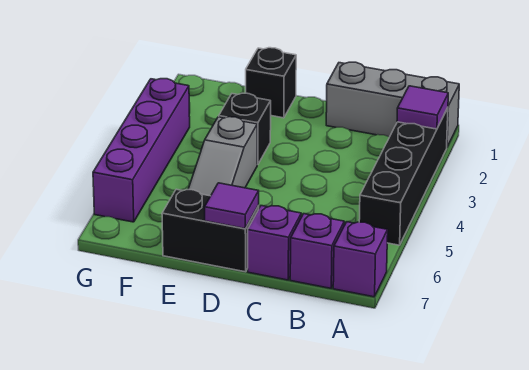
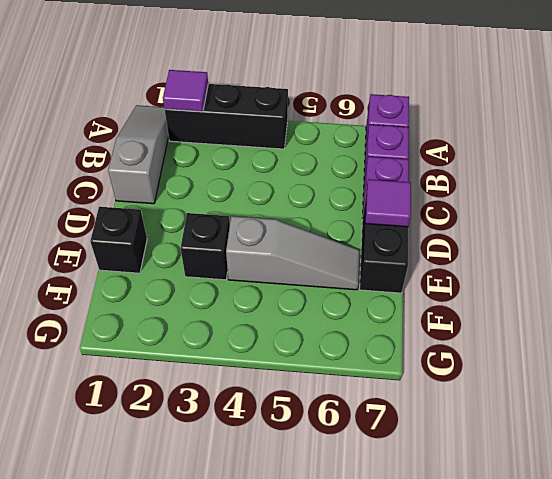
grey 1x3 brick [326,62,459,147] -> grey 1x3 slope [108,105,169,204]
black 1x4 brick [359,108,448,245] -> black 1x3 brick [165,84,288,149]
purple 1x4 brick [93,79,190,222] -> none

